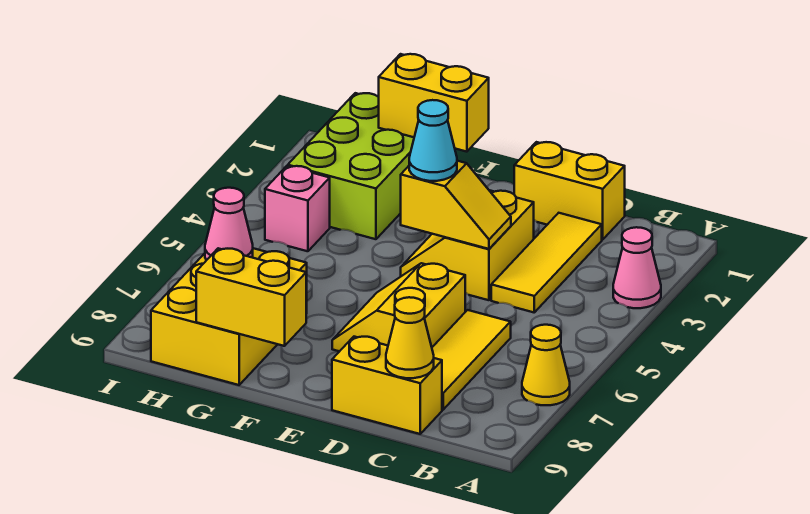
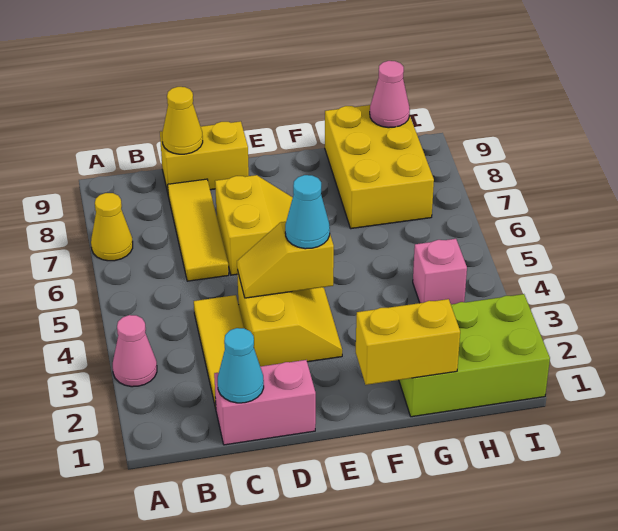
yellow 1x2 brick [514,142,625,240] -> pink 1x2 brick [214,360,316,445]
none -> cyan 1x1 cone [218,328,264,403]
yellow 1x2 brick [196,248,306,346] -> none
lime 2x3 brick [288,93,414,239] -> lime 2x3 brick turned to [399,294,550,417]
pink 1x1 cone [205,188,253,260] -> pink 1x1 cone moved to [370,61,410,128]

